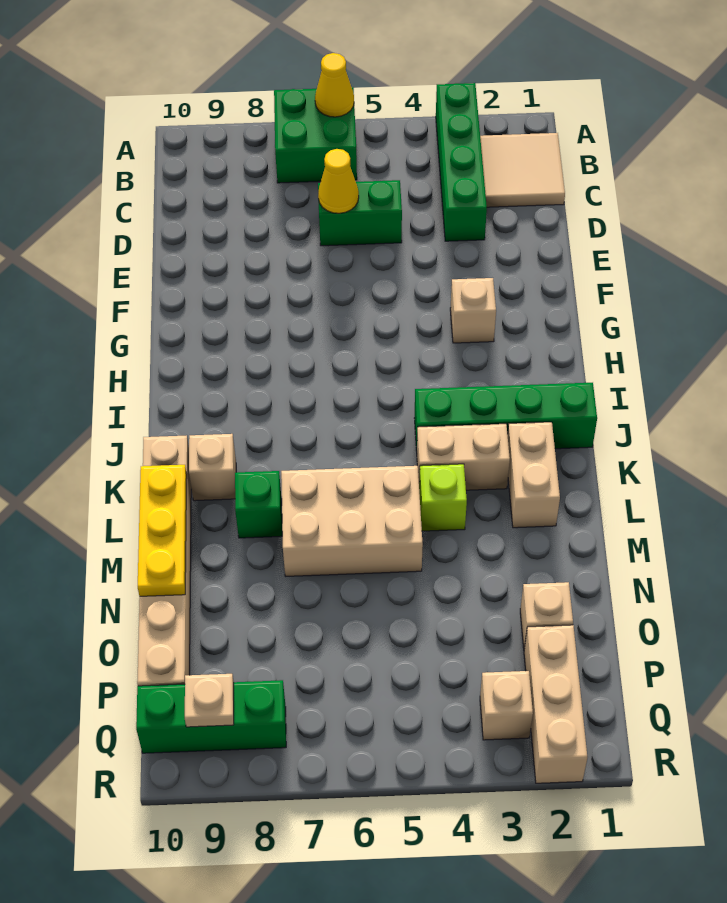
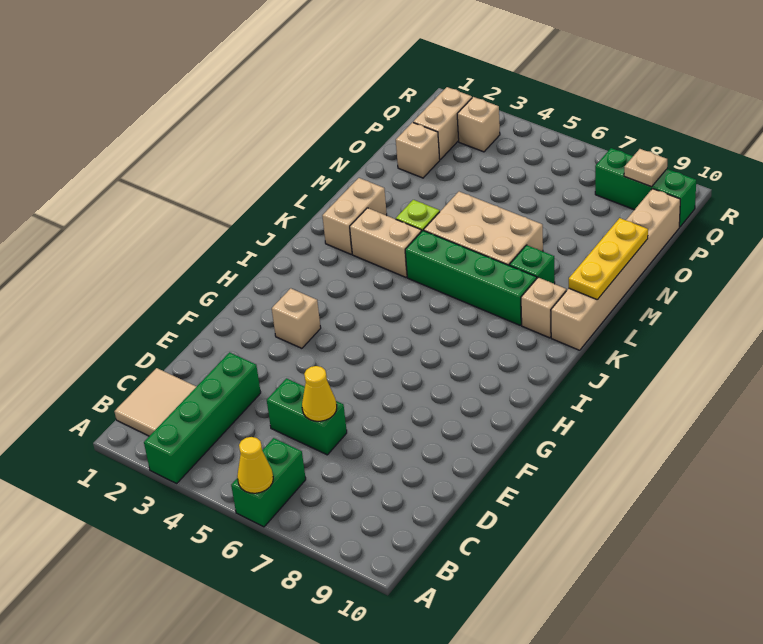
green 2x2 brick [274,87,357,183] -> green 1x2 brick [231,438,306,527]
green 1x4 brick [414,383,597,451] -> green 1x4 brick moved to [405,231,537,325]
tan 1x3 brick [524,625,588,783] -> tan 1x2 brick [413,87,472,159]

